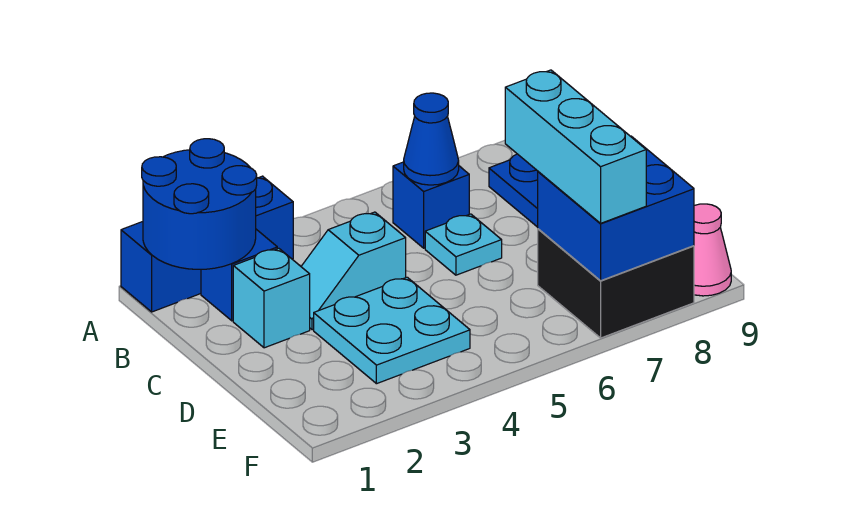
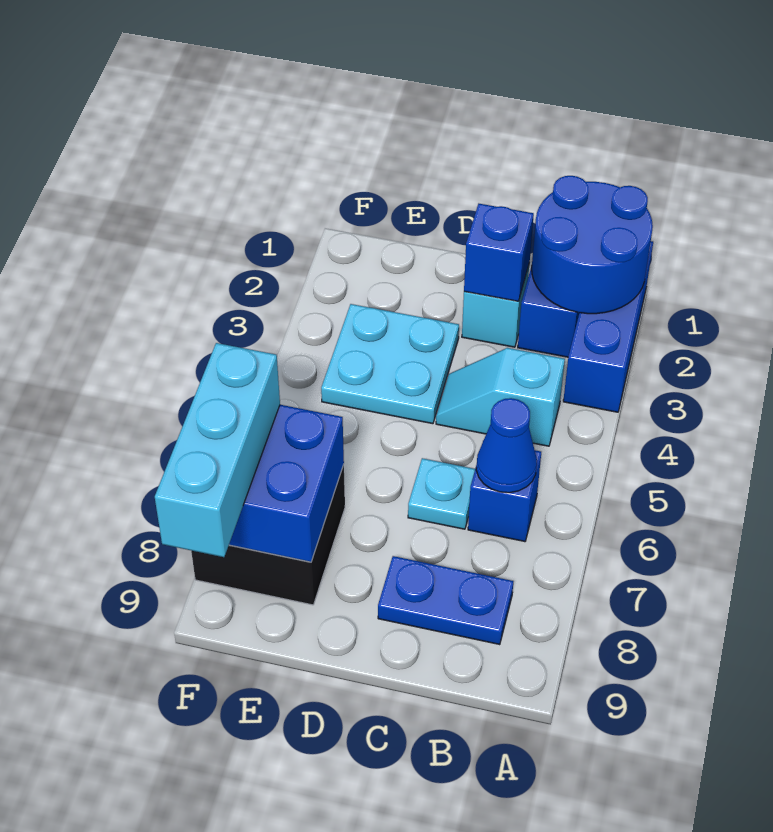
none -> blue 1x1 brick [464,204,534,301]
cyan 1x2 slope [301,212,406,330] -> cyan 1x2 slope turned to [436,348,565,446]
cyan 1x3 brick [505,70,646,223] -> cyan 1x3 brick turned to [155,343,280,557]
pink 1x1 cone [694,204,731,296] -> none

